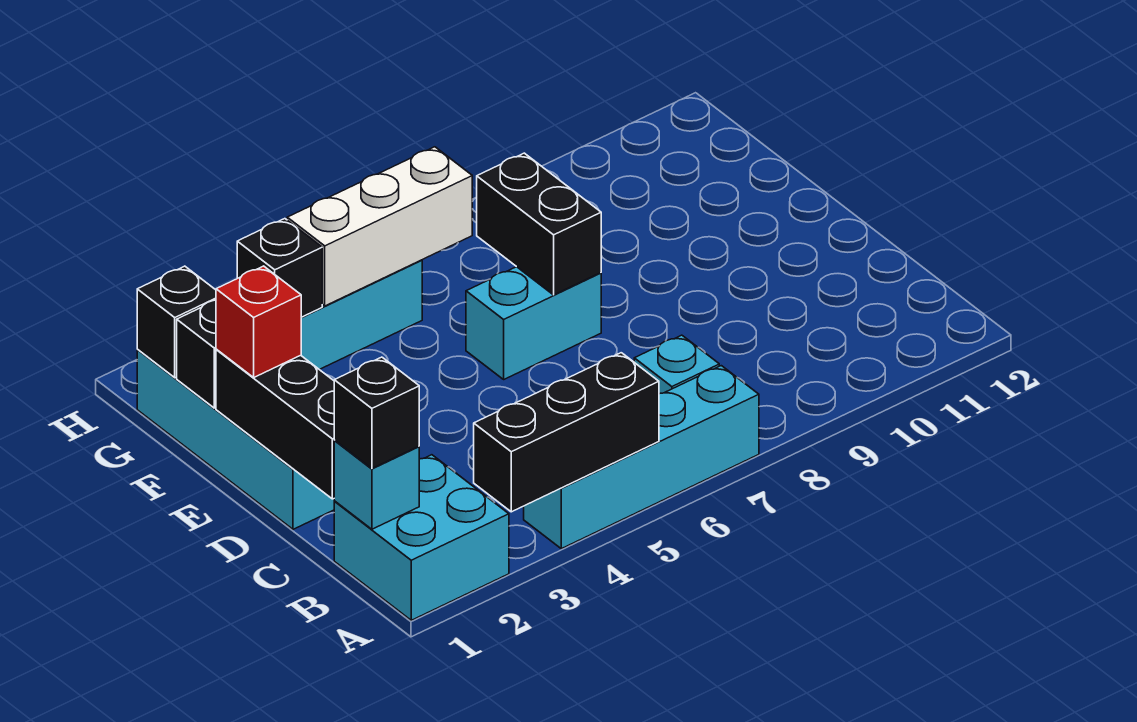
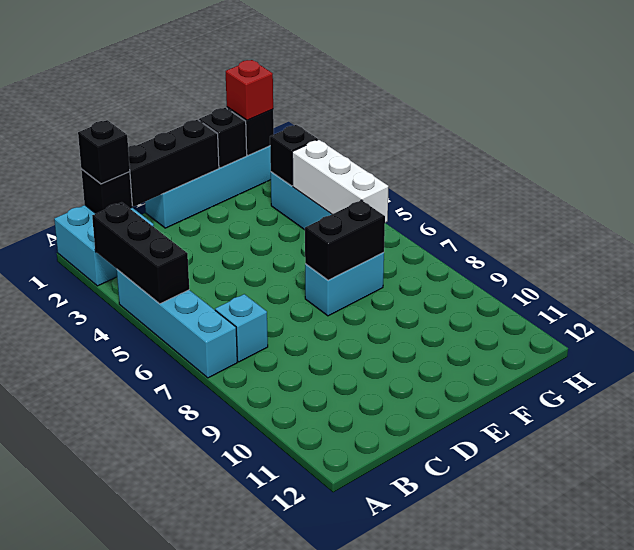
cyan 1x1 brick [334,441,419,529] -> black 1x1 brick [81,169,132,213]
red 1x1 brick [216,266,301,377] -> red 1x1 brick moved to [226,60,273,120]
cyan 1x2 brick [466,267,601,379] -> cyan 1x2 brick turned to [305,253,384,316]

